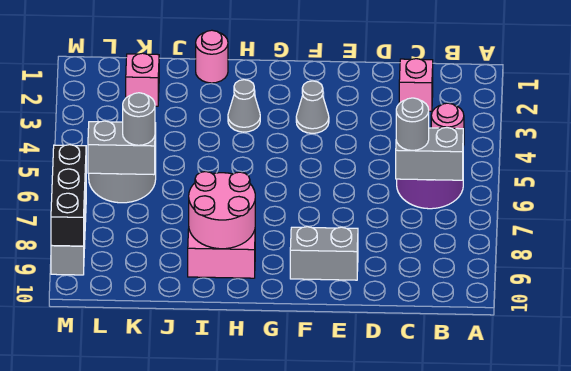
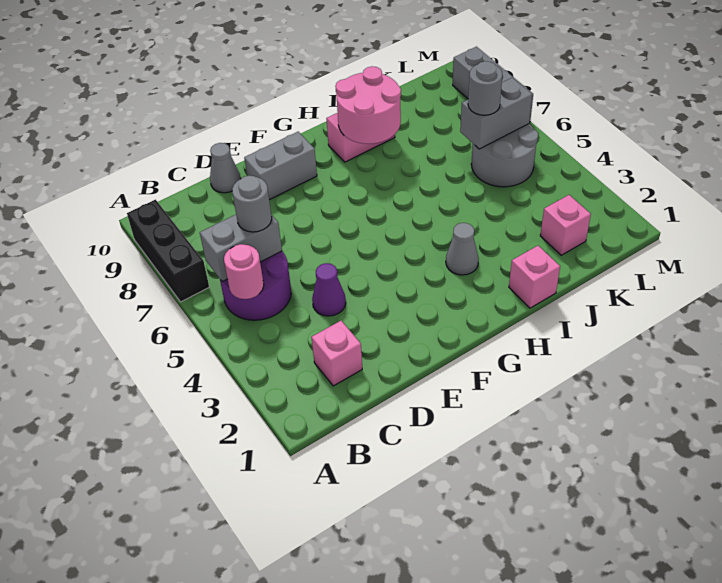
none -> purple 1x1 cone [312,263,346,316]
grey 1x1 cone [296,81,329,133] -> grey 1x1 cone moved to [210,143,241,193]
pink 1x1 round brick [196,30,228,83] -> pink 1x1 brick [509,246,560,308]
black 1x3 brick [51,145,86,246] -> black 1x3 brick moved to [127,200,209,302]

